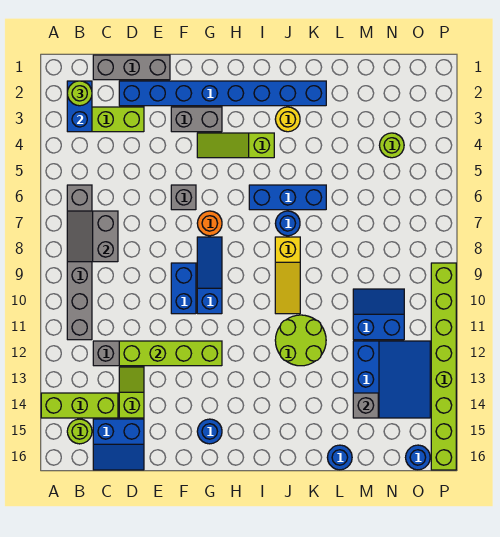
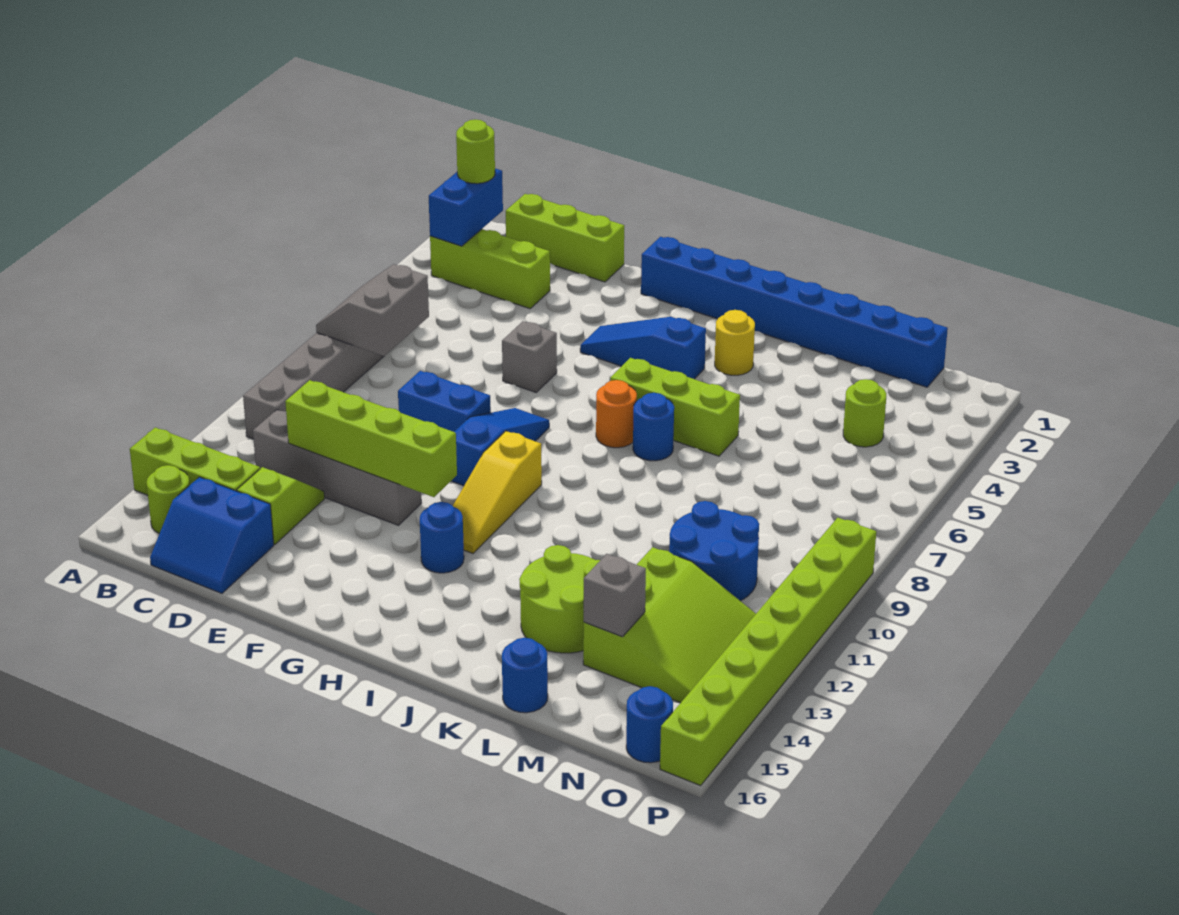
grey 1x3 brick [93,55,170,80] -> lime 1x3 brick [506,194,624,282]
blue 1x8 brick [119,81,326,106] -> blue 1x8 brick moved to [641,237,948,387]
grey 1x2 brick [171,107,222,132] -> none
blue 1x2 brick [171,263,196,314] -> blue 1x2 brick turned to [398,371,491,432]
lime 1x3 slope [197,133,274,158] -> blue 1x3 slope [580,317,706,379]
orange 1x1 round brick [197,211,222,236] -> orange 1x1 round brick moved to [596,380,637,448]
blue 1x1 round brick [197,419,222,444] -> blue 1x1 round brick moved to [420,502,464,573]
blue 1x3 brick [249,185,326,210] -> lime 1x3 brick [610,358,740,456]
yellow 1x3 slope [275,237,300,314] -> yellow 1x3 slope moved to [453,431,542,553]
lime 2x2 round brick [275,315,326,366] -> lime 2x2 round brick moved to [519,545,600,653]
blue 2x2 slope [353,289,404,340] -> blue 2x2 round brick [669,501,759,601]
blue 3x3 slope [353,341,430,418] -> lime 3x3 slope [583,547,756,703]

